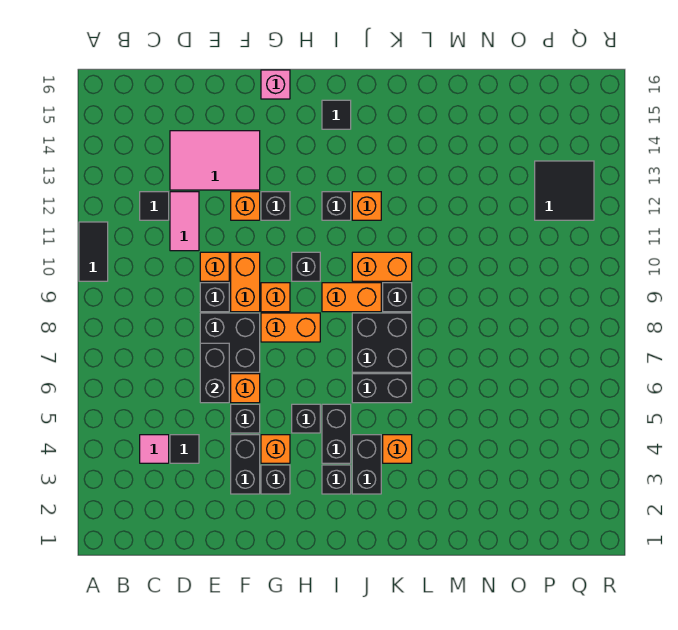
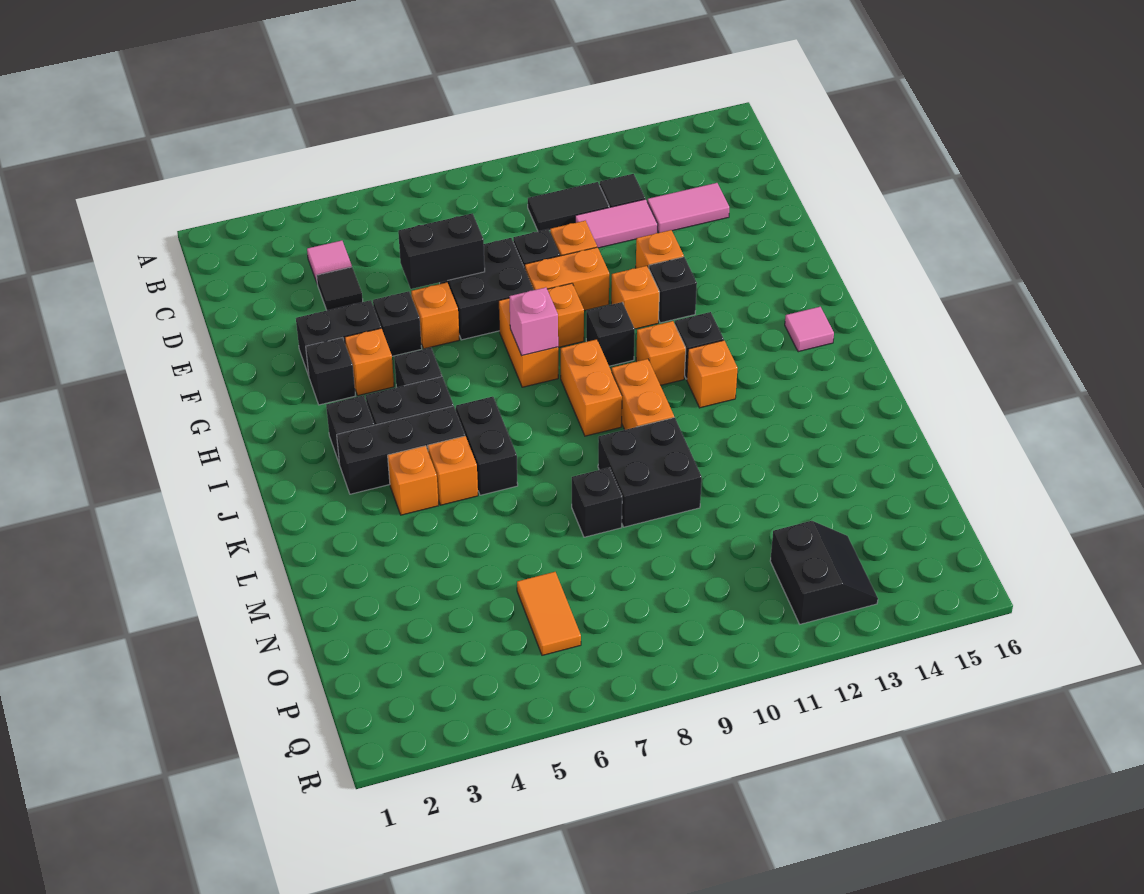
black 1x2 tile [79,222,108,281] -> black 1x2 tile moved to [528,182,609,231]
pink 2x3 tile [170,131,260,190] -> pink 1x2 tile [647,183,729,233]
none -> orange 1x1 brick [611,266,659,329]
pink 1x1 brick [261,70,290,99] -> pink 1x1 brick moved to [509,287,558,355]
none -> orange 1x1 brick [636,321,686,385]
black 1x1 tile [322,100,351,129] -> pink 1x1 tile [785,307,834,352]
black 1x2 brick [352,435,381,494] -> black 1x3 brick [337,406,465,494]
black 2x2 brick [352,313,412,372] -> black 2x2 brick moved to [598,417,702,527]
none -> orange 1x1 brick [428,436,478,505]
black 1x1 brick [383,283,412,312] -> black 1x1 brick moved to [572,467,622,537]
none -> orange 1x2 tile [517,572,581,655]
black 2x2 tile [535,161,594,220] -> black 2x2 slope [770,521,878,624]

